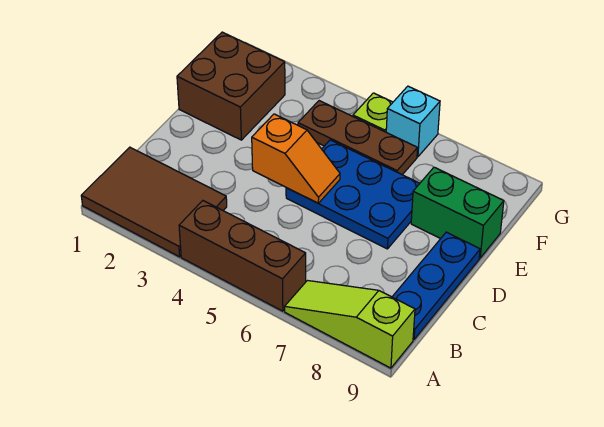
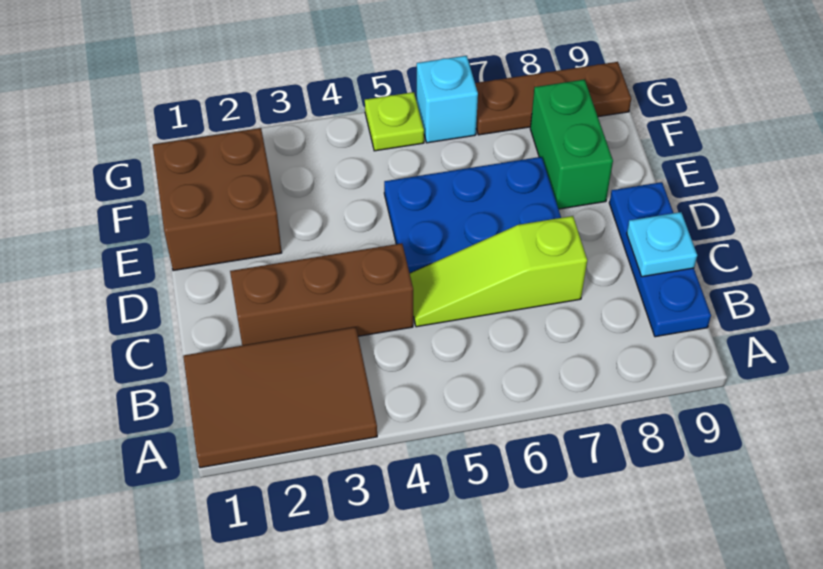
brown 1x3 brick [179,201,306,311] -> brown 1x3 brick moved to [230,243,413,346]
lime 1x3 slope [285,281,415,368] -> lime 1x3 slope moved to [410,216,587,327]
none -> cyan 1x1 plate [627,212,697,277]
orange 1x2 slope [252,114,340,203] -> none
green 1x2 brick [411,167,504,258] -> green 1x2 brick turned to [530,80,613,209]
brown 1x3 plate [298,101,418,175] -> brown 1x3 plate moved to [475,62,631,135]

